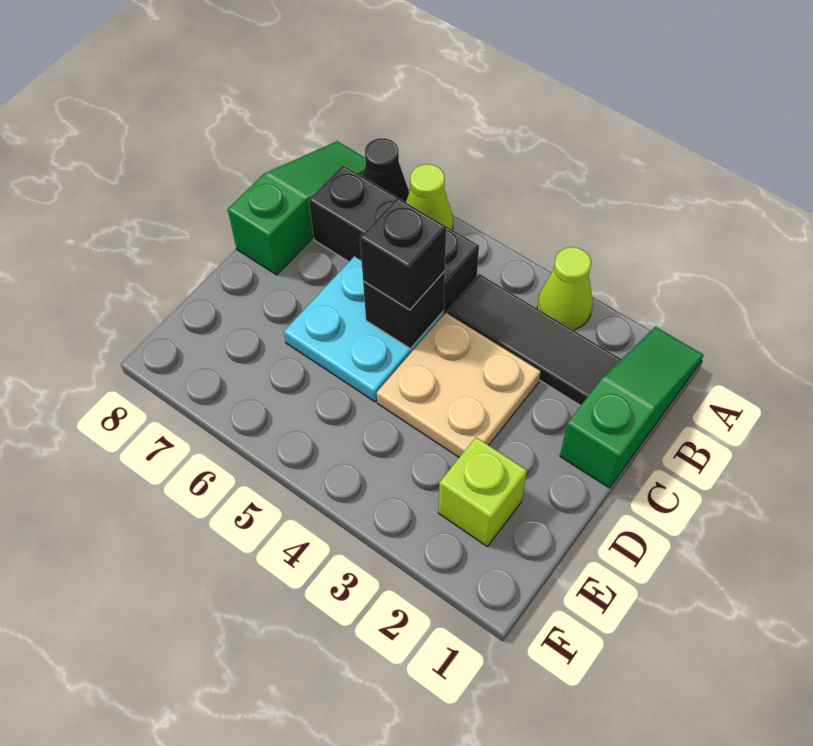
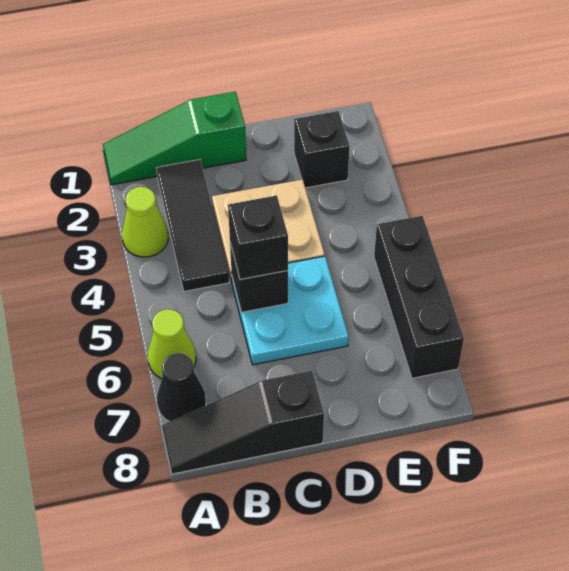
green 1x3 slope [228,141,366,275] -> black 1x3 slope [162,371,324,474]
black 1x3 brick [309,165,479,314] -> black 1x3 brick moved to [374,216,464,378]
lime 1x1 brick [438,437,527,546] -> black 1x1 brick [294,111,350,188]

